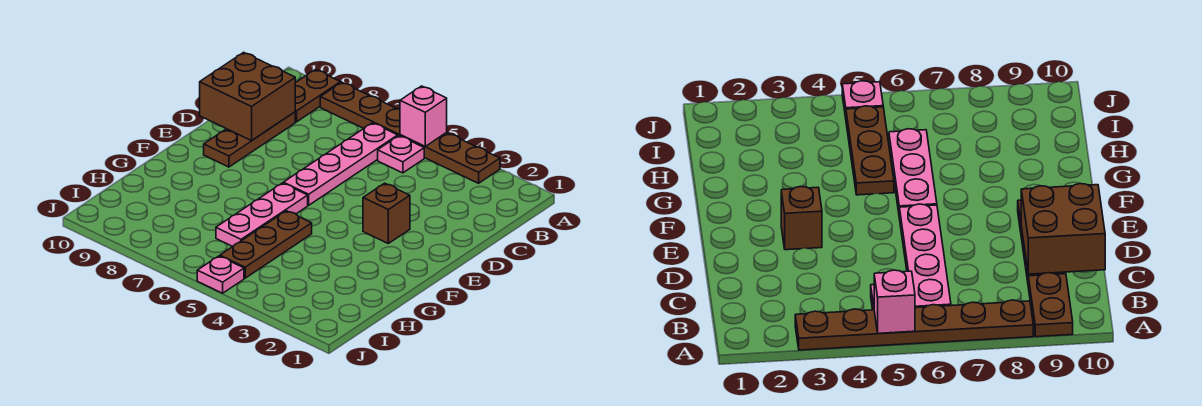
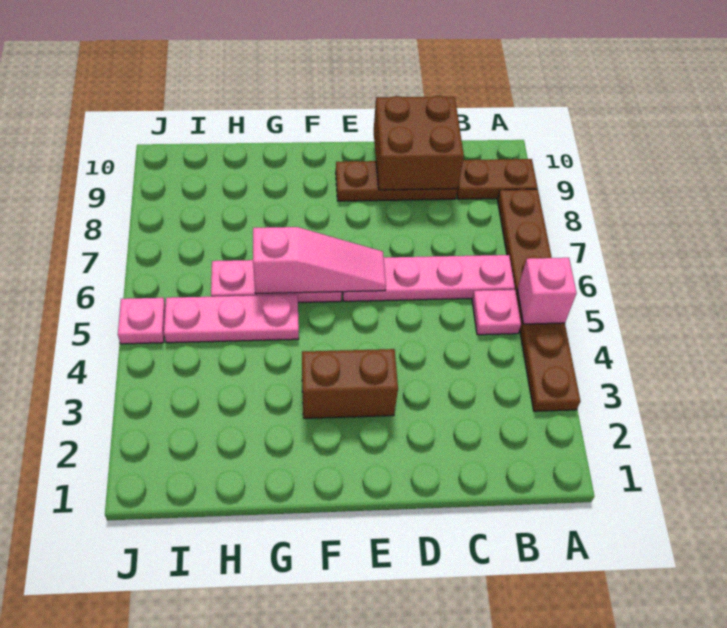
brown 1x1 brick [363,183,410,243] -> brown 1x2 brick [302,349,398,418]
none -> pink 1x3 slope [253,227,386,294]
brown 1x3 plate [220,211,312,278] -> pink 1x3 plate [164,295,299,343]

